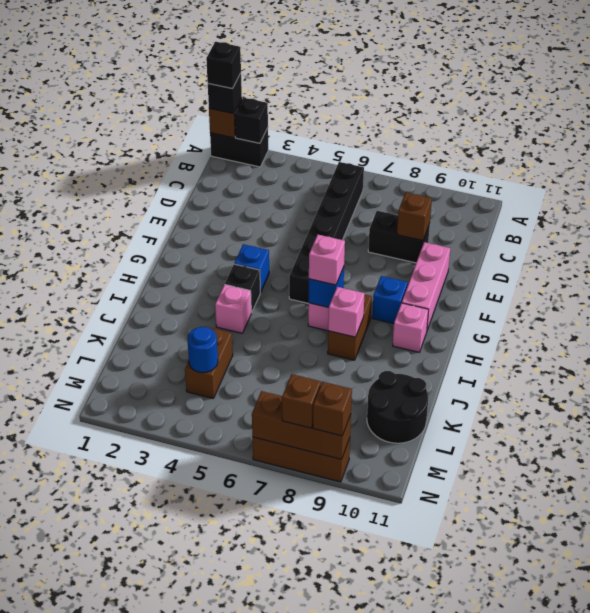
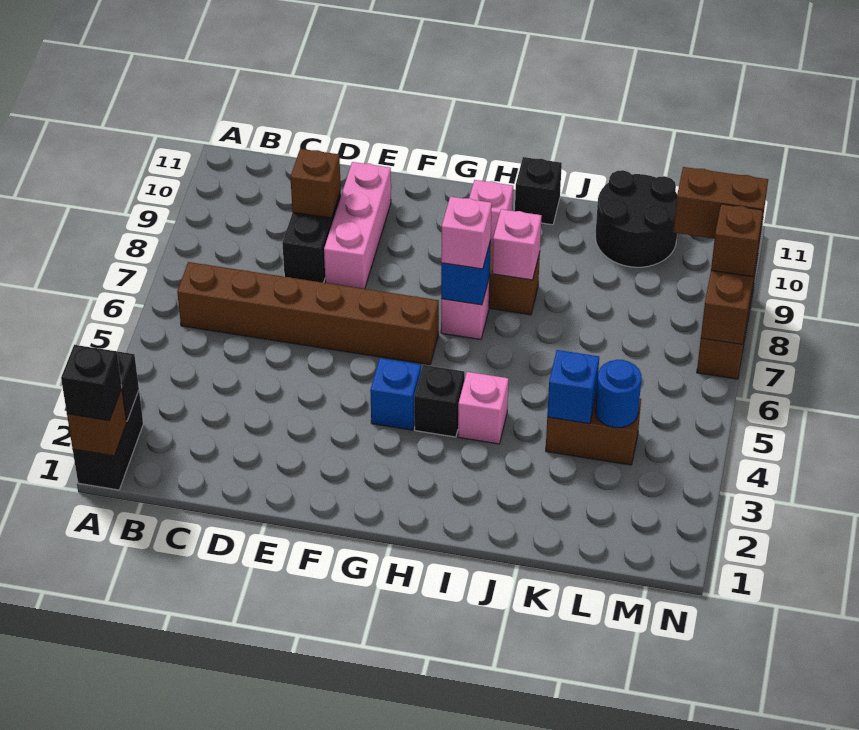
black 1x1 brick [206,42,241,89] -> black 1x1 brick moved to [515,157,562,225]
black 1x6 brick [289,162,364,304] -> brown 1x6 brick [177,262,439,365]
pink 1x3 brick [402,242,450,330] -> pink 1x3 brick turned to [324,162,391,289]
blue 1x1 brick [372,276,408,323] -> blue 1x1 brick moved to [547,350,599,424]
brown 1x1 brick [313,382,352,436] -> brown 1x2 brick [673,167,768,239]

